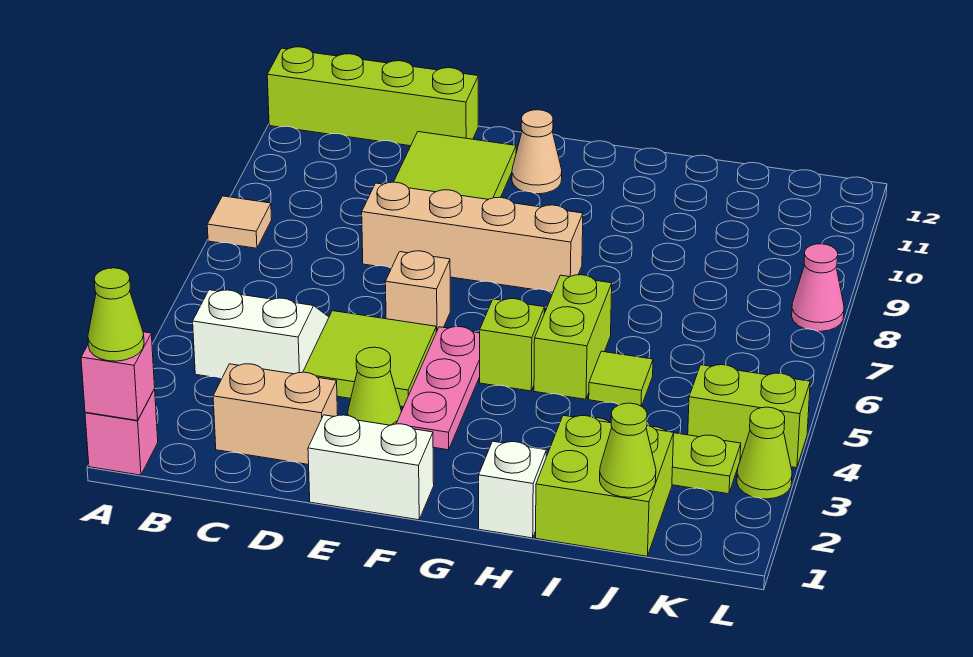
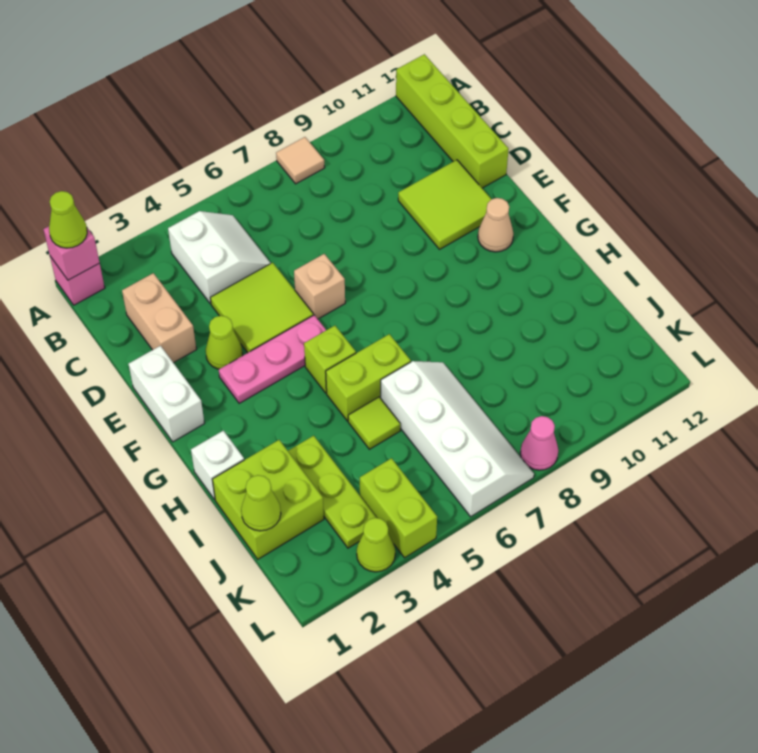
tan 1x4 brick [362,182,583,292] -> none
none -> white 2x4 slope [381,361,534,517]

